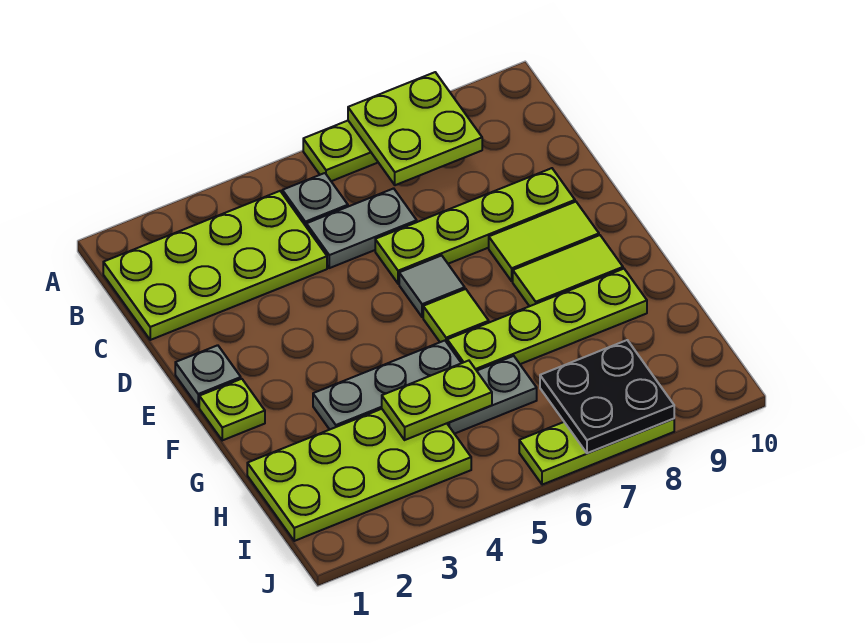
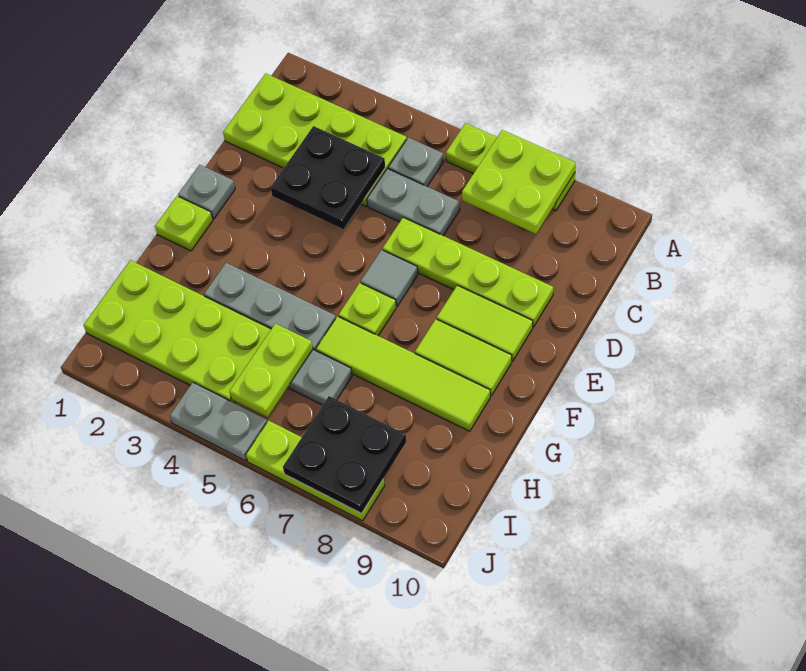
none -> black 2x2 plate [271,126,385,229]
lime 1x1 tile [423,289,489,342] -> lime 1x1 plate [339,283,396,336]
lime 1x4 plate [447,269,647,371] -> lime 1x4 tile [316,316,490,431]
lime 1x2 plate [382,361,492,440] -> lime 1x2 plate turned to [229,323,313,417]
none -> grey 1x2 plate [170,382,267,461]

